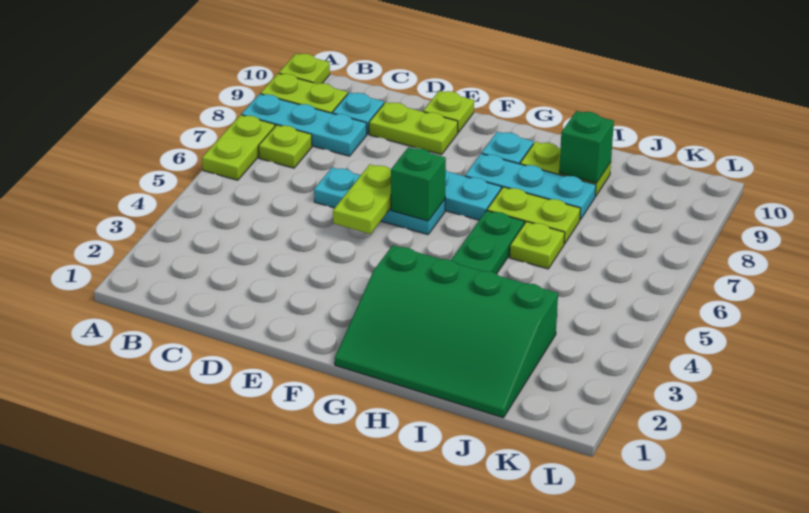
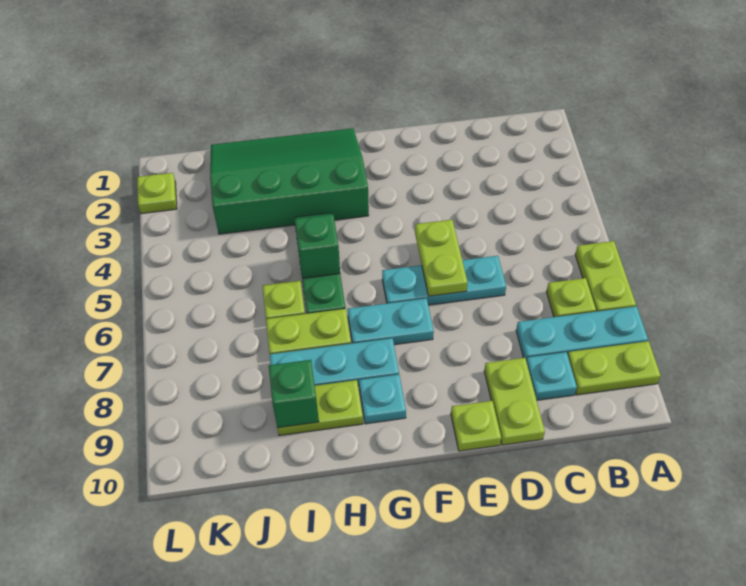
lime 1x1 plate [279,53,330,84] -> lime 1x1 plate moved to [137,173,177,214]
lime 1x2 plate [369,102,458,155] -> lime 1x2 plate turned to [484,358,545,445]
green 1x1 brick [391,147,446,221] -> green 1x1 brick moved to [295,214,340,278]

